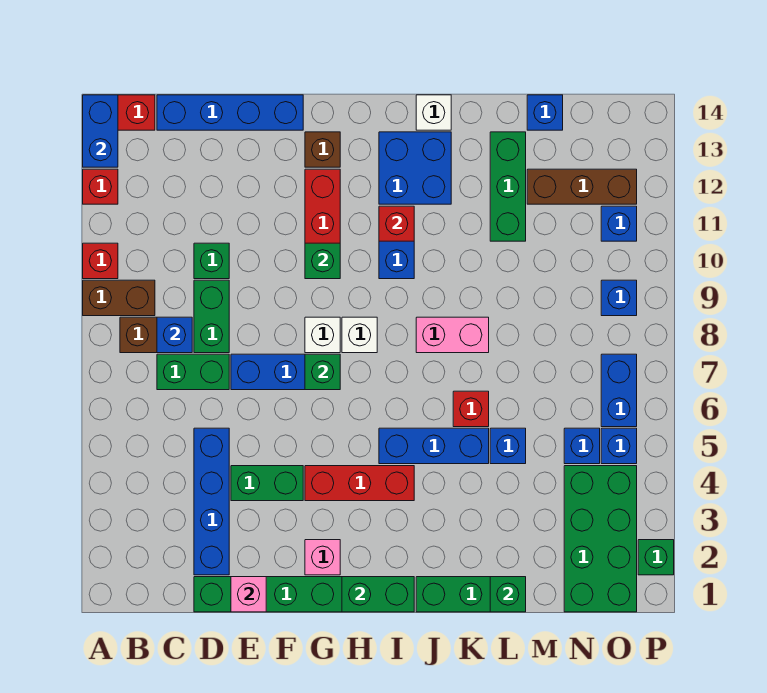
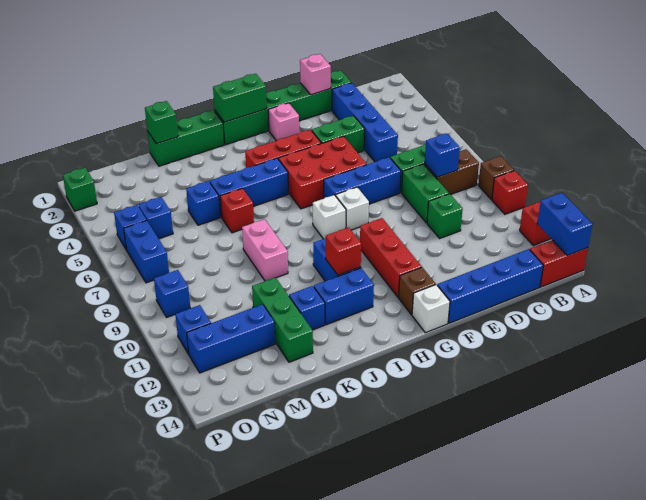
brown 1x2 brick [83,280,155,316] -> brown 1x1 brick [478,156,514,199]
none -> red 2x3 brick [278,136,367,209]
green 1x1 brick [305,354,340,390] -> none
green 1x1 brick [305,243,340,279] -> none
blue 2x2 brick [379,132,451,204] -> blue 1x2 brick [314,268,374,325]
pink 1x2 brick [416,317,489,353] -> pink 1x2 brick turned to [242,219,288,281]
white 1x1 brick [416,95,451,130] -> white 1x1 brick moved to [412,285,450,333]
brown 1x3 brick [527,169,637,204] -> blue 1x3 brick [187,304,275,373]
blue 1x1 brick [527,95,563,130] -> blue 1x1 brick moved to [289,286,325,330]
green 2x4 brick [564,466,637,612] -> none

